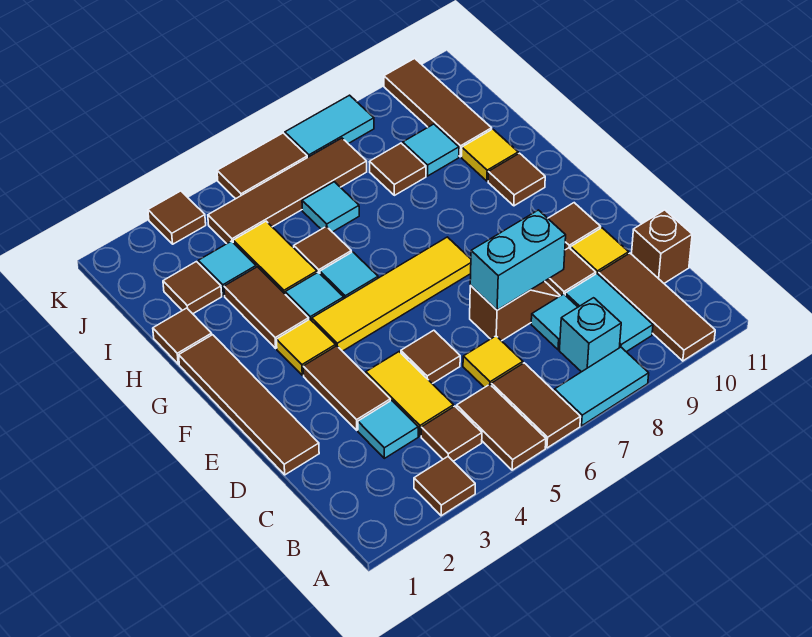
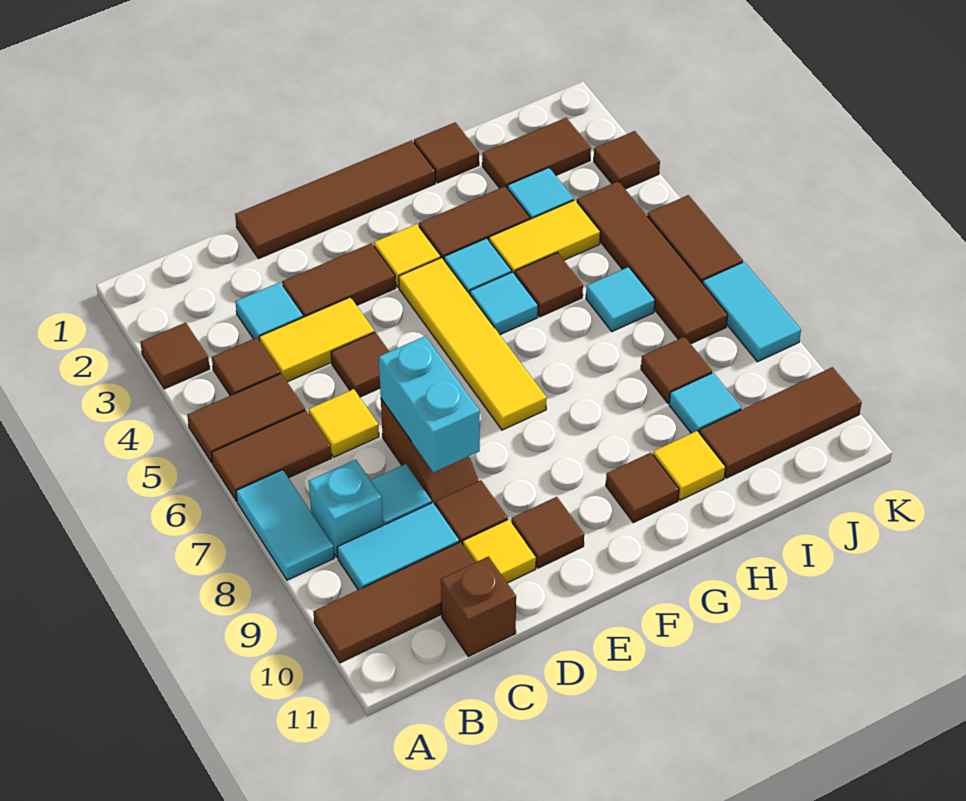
brown 1x1 tile [163,262,222,314] -> brown 1x2 tile [482,118,591,188]

